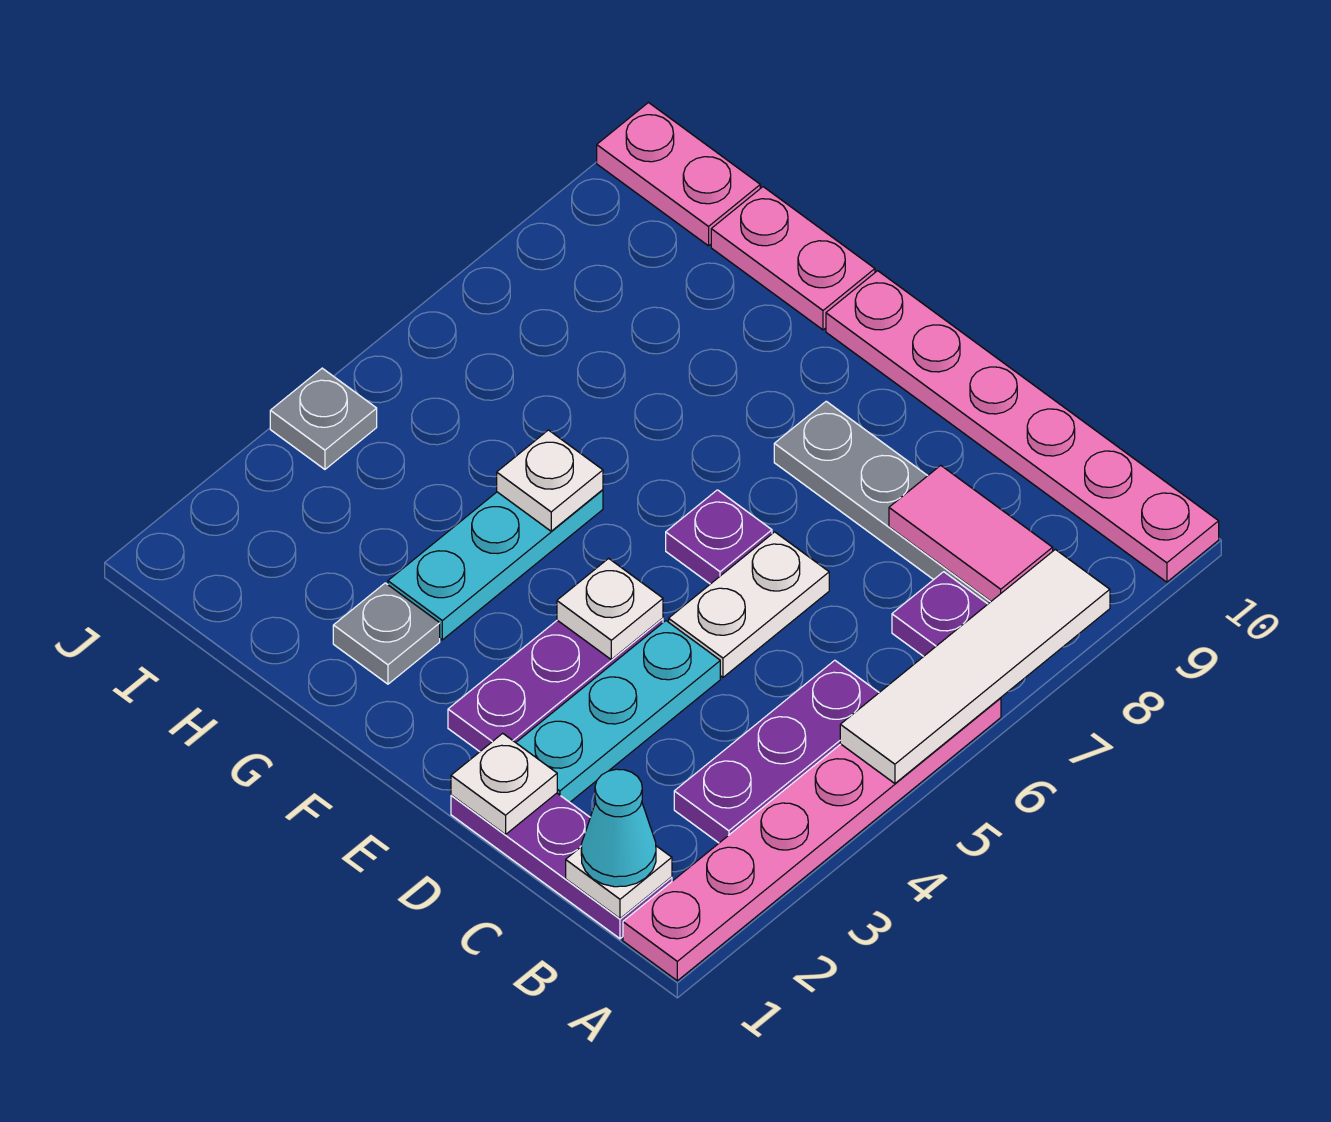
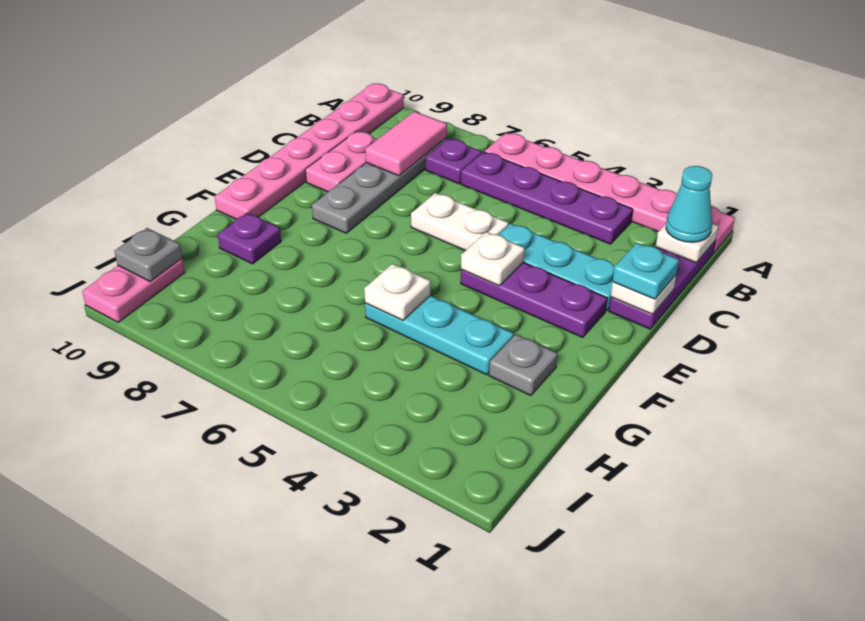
white 1x4 tile [840,549,1110,783] -> none
purple 1x3 plate [674,660,879,843] -> purple 1x4 plate [461,152,633,244]
none -> cyan 1x1 plate [613,243,679,299]
purple 1x1 plate [666,490,772,584] -> purple 1x1 plate moved to [218,213,281,264]
pink 1x2 plate [711,187,875,330] -> pink 1x2 plate moved to [305,131,377,192]
grey 1x1 plate [270,368,377,469] -> grey 1x1 plate moved to [114,228,182,282]

